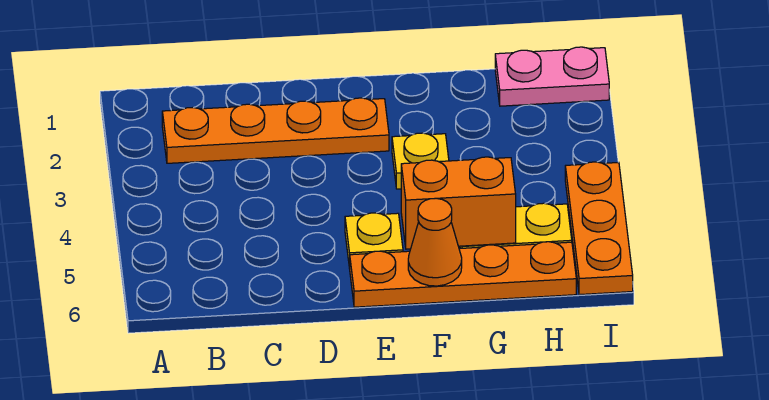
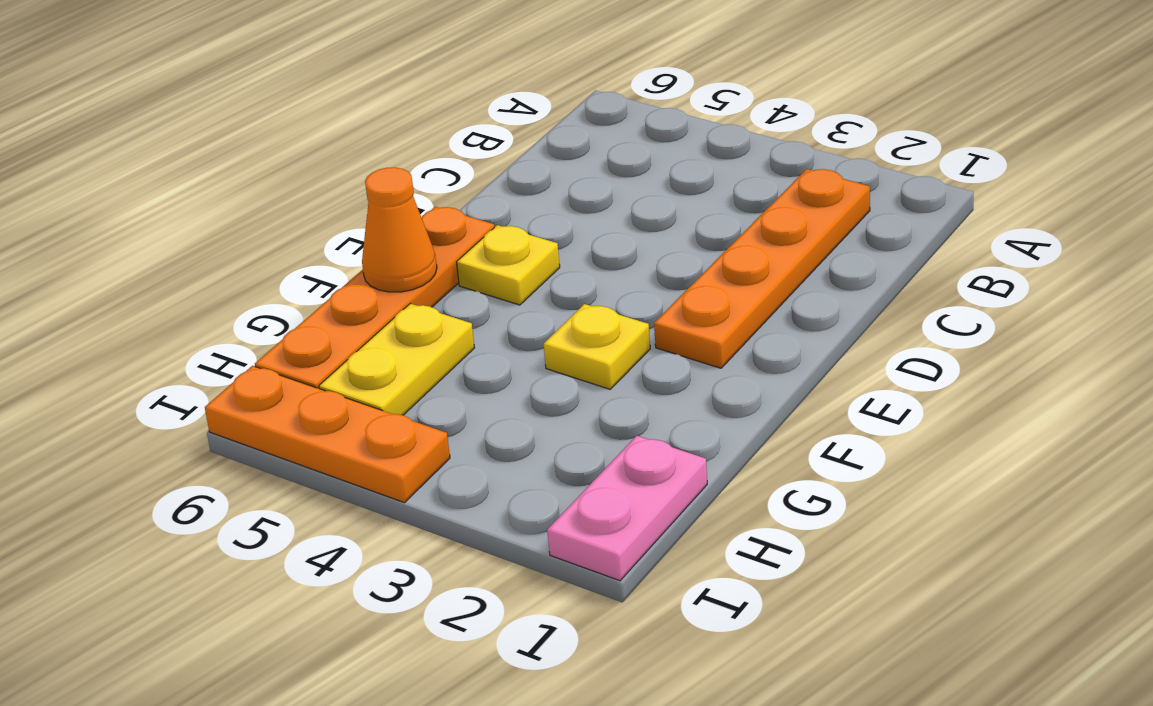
orange 1x2 brick [401,157,516,249] -> none

